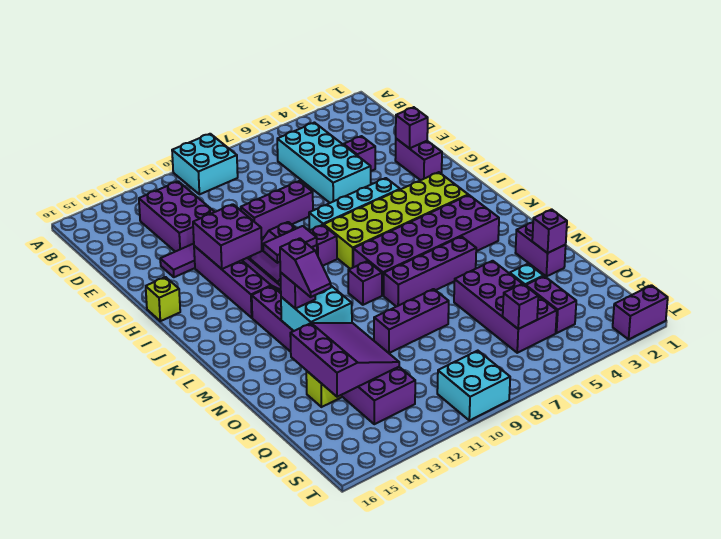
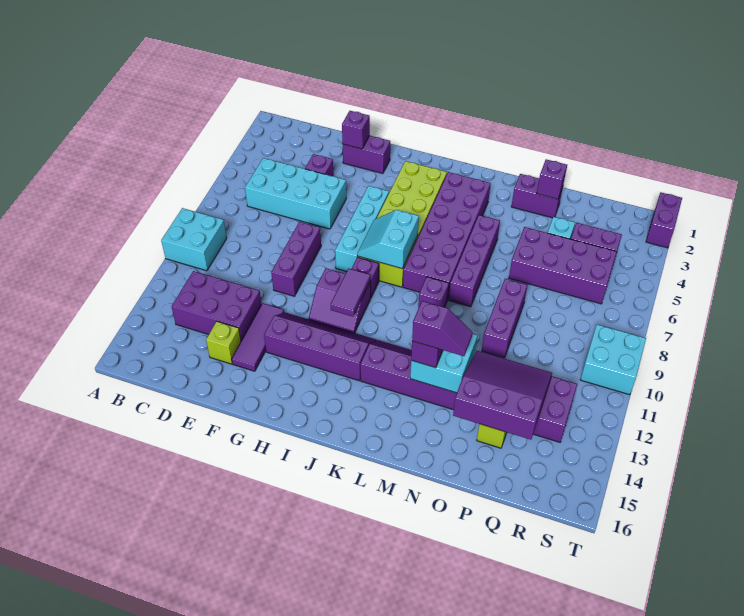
purple 2x2 brick [193,204,262,269] -> none
lime 1x1 brick [146,277,180,321] -> lime 1x1 brick moved to [206,321,241,364]
none -> cyan 2x2 slope [358,210,419,269]
purple 1x1 brick [503,284,538,329] -> none

